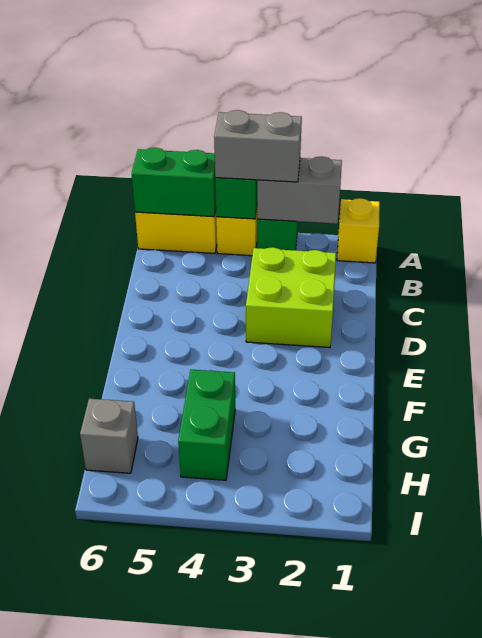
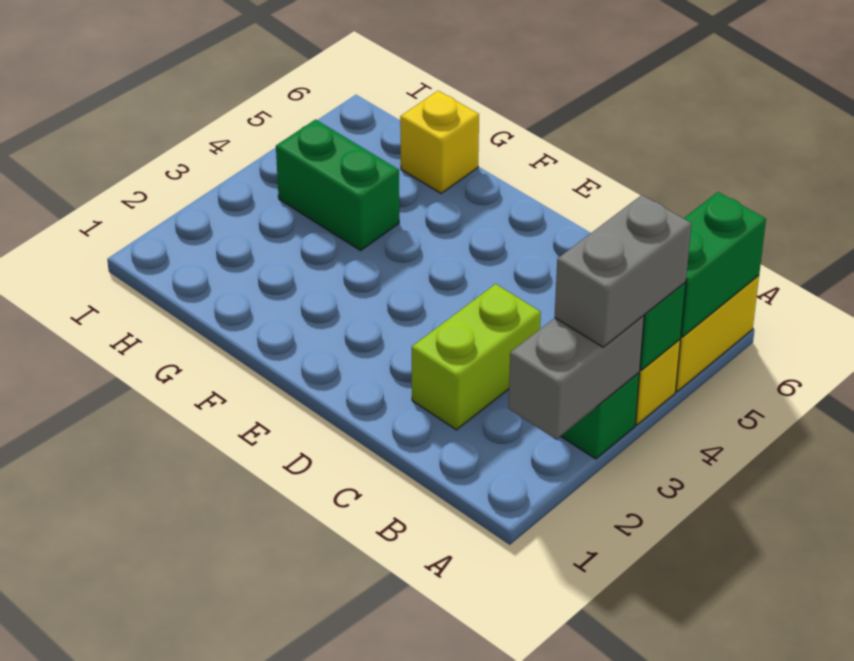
yellow 1x1 brick [337,198,380,263] -> yellow 1x1 brick moved to [400,91,479,193]
lime 2x2 brick [246,247,336,347] -> lime 1x2 brick [412,284,541,430]
grey 1x1 brick [80,399,138,473] -> none

